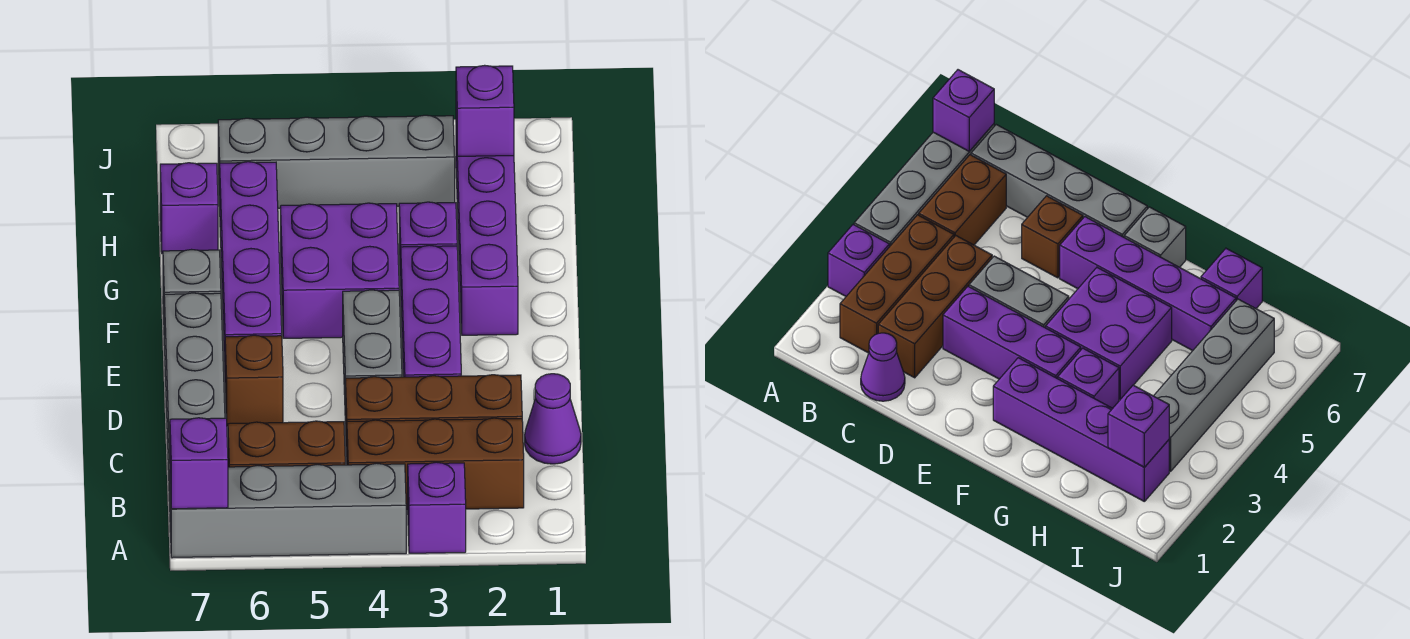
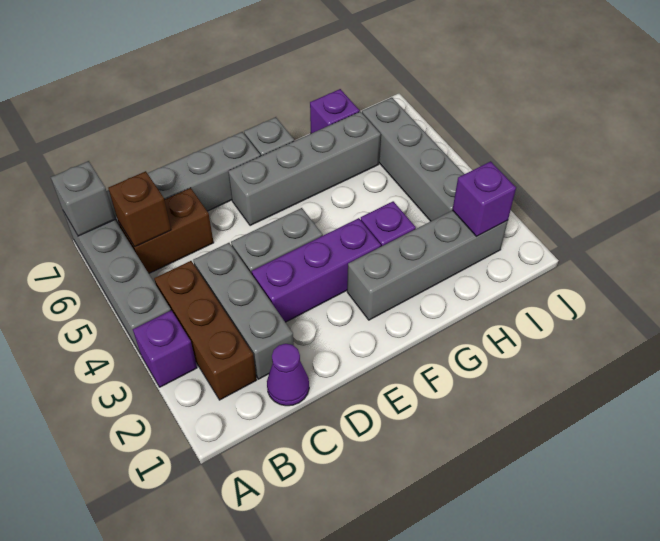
purple 1x1 brick [170,418,228,509] -> grey 1x1 brick [51,161,115,236]
brown 1x2 brick [228,421,345,467] -> brown 1x2 brick turned to [118,188,214,273]
brown 1x3 brick [346,375,522,457] -> grey 1x3 brick [193,243,294,379]
brown 1x1 brick [225,335,283,426] -> brown 1x1 brick moved to [108,171,171,247]
purple 1x4 brick [220,162,282,362] -> grey 1x4 brick [228,112,381,226]
purple 1x4 brick [456,130,518,335] -> grey 1x4 brick [347,210,508,320]
purple 2x2 brick [281,203,399,338] -> none

